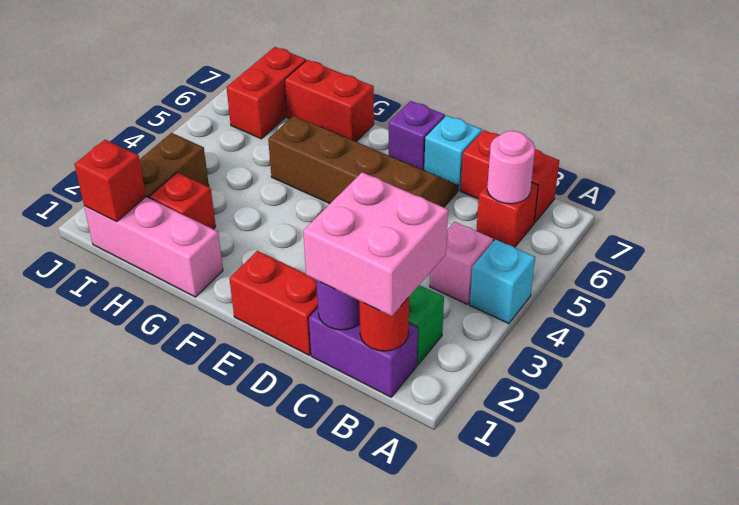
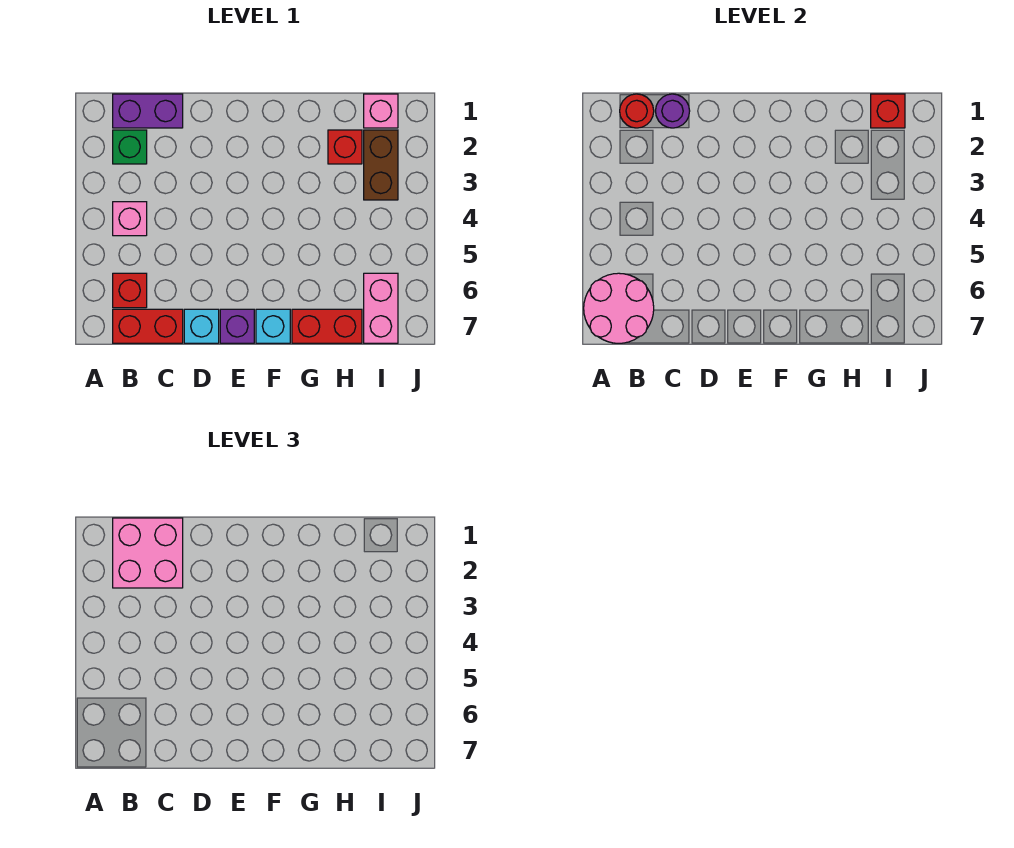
cyan 1x1 brick [470,239,535,324] -> cyan 1x1 brick moved to [256,309,290,343]
pink 1x1 round brick [487,131,535,204] -> pink 2x2 round brick [584,273,654,343]
red 1x2 brick [229,251,318,355] -> none
brown 2x4 slope [268,116,458,207] -> none
pink 1x3 brick [84,197,223,297] -> pink 1x1 brick [364,94,398,128]
red 1x2 brick [226,47,306,139] -> pink 1x2 brick [364,273,398,343]

